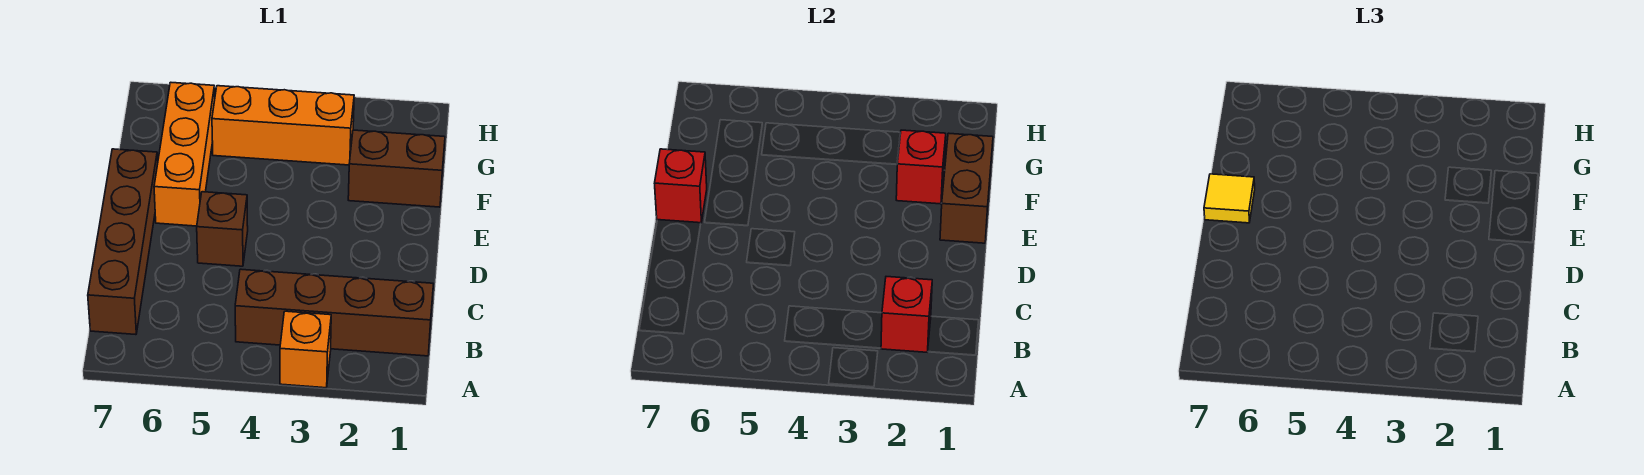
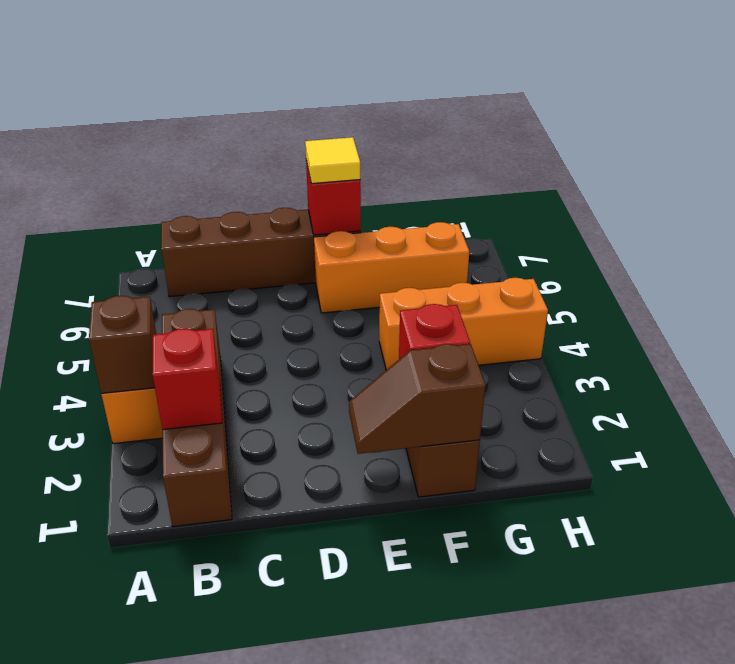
brown 1x1 brick [197,192,248,266] -> brown 1x1 brick moved to [89,296,156,393]
brown 1x2 brick [940,133,993,243] -> brown 1x2 slope [349,344,485,454]
orange 1x3 brick [212,86,354,165] -> orange 1x3 brick turned to [379,278,548,370]

